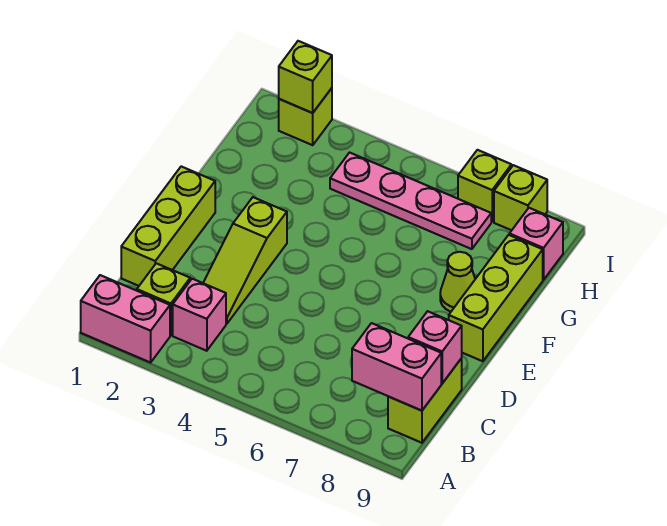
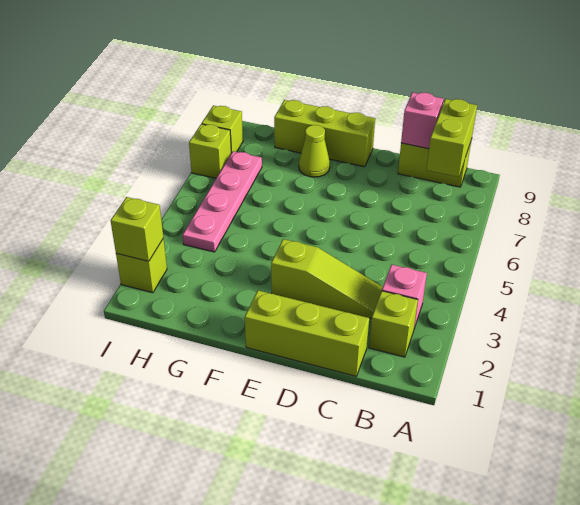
pink 1x2 brick [81,275,170,363] -> none
pink 1x2 brick [352,323,441,411] -> lime 1x2 brick [426,99,477,177]
pink 1x1 brick [510,208,563,280] -> none

